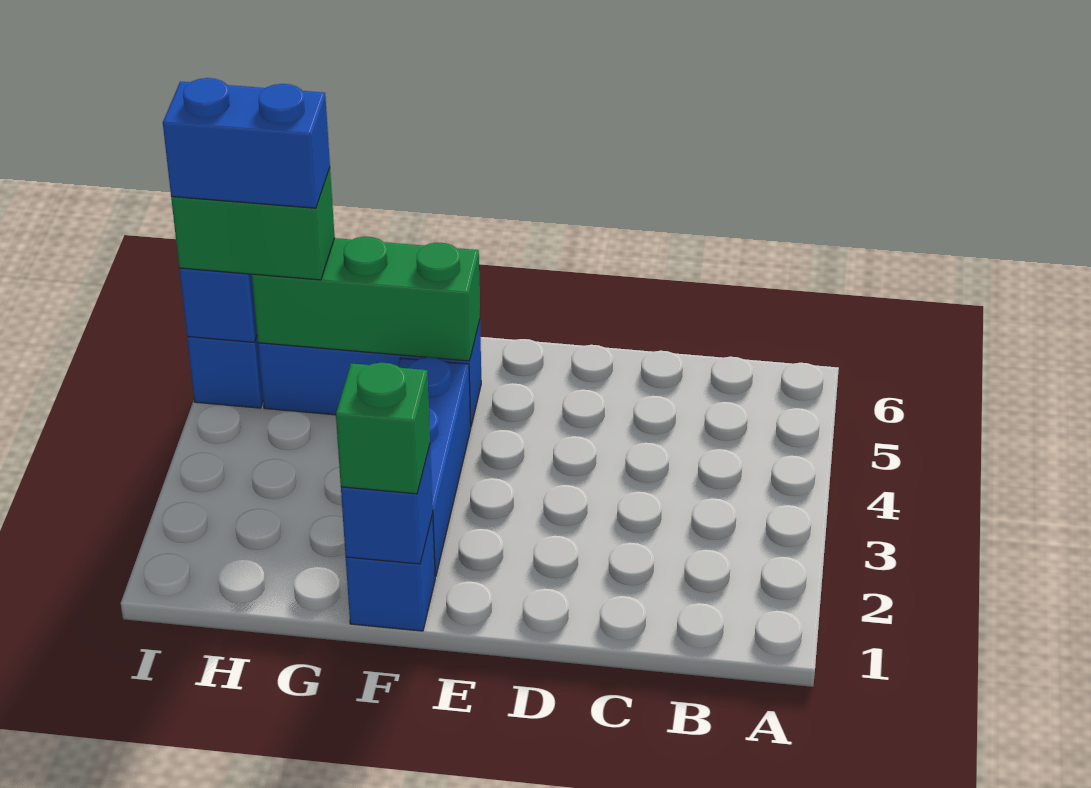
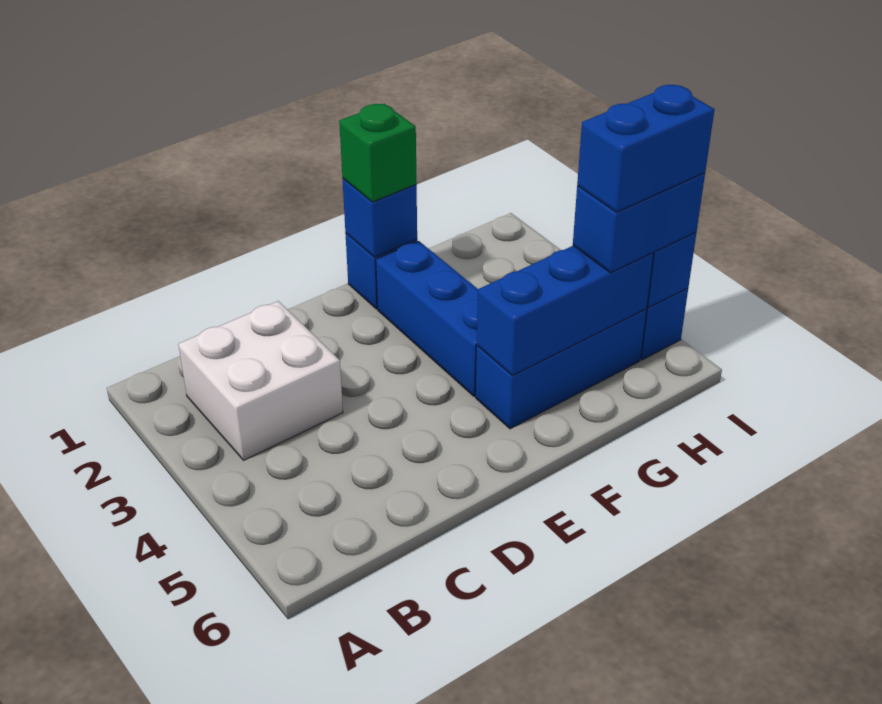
none -> white 2x2 brick [178,301,343,460]
green 1x3 brick [252,237,480,361] -> blue 1x3 brick [477,246,653,375]
green 1x2 brick [171,168,335,280] -> blue 1x2 brick [573,173,705,273]

